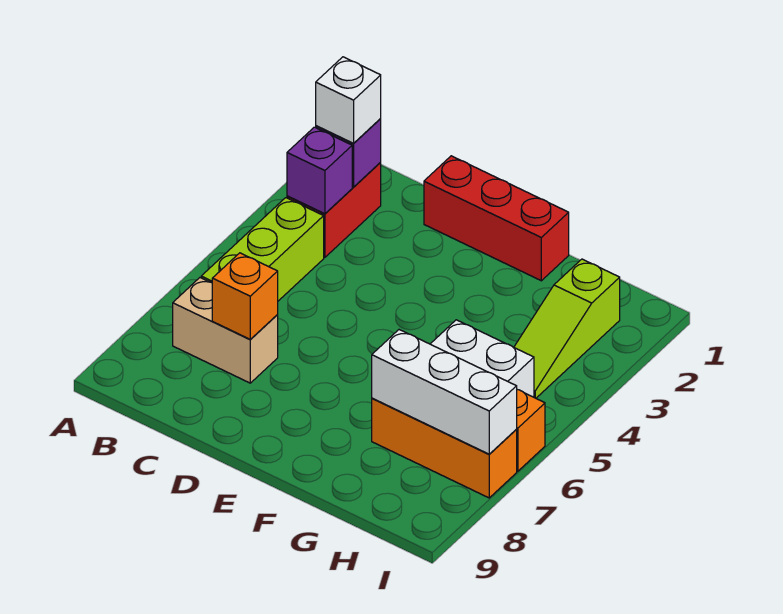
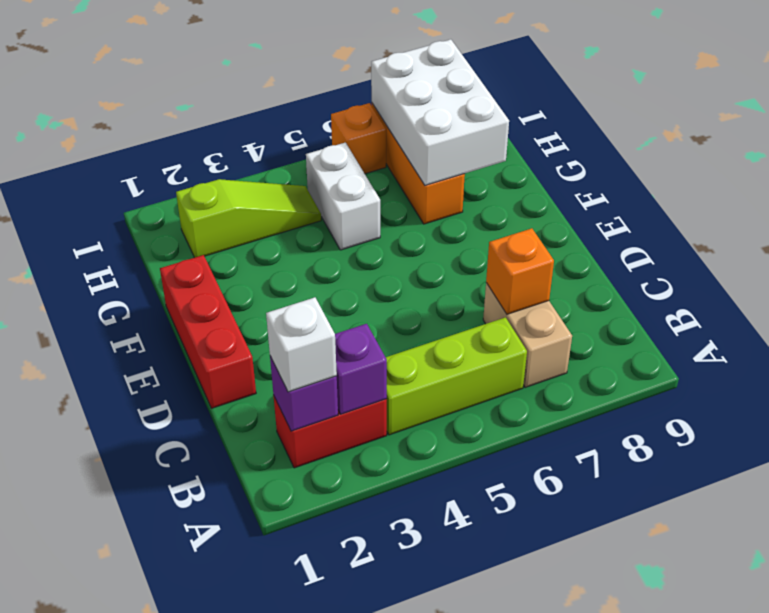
white 1x3 brick [372,330,517,454] -> white 2x3 brick [371,39,509,185]

